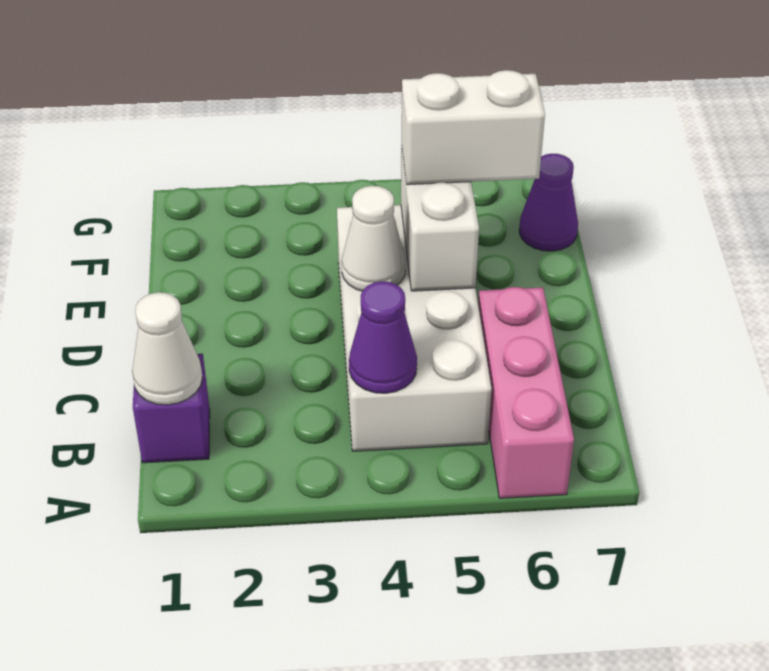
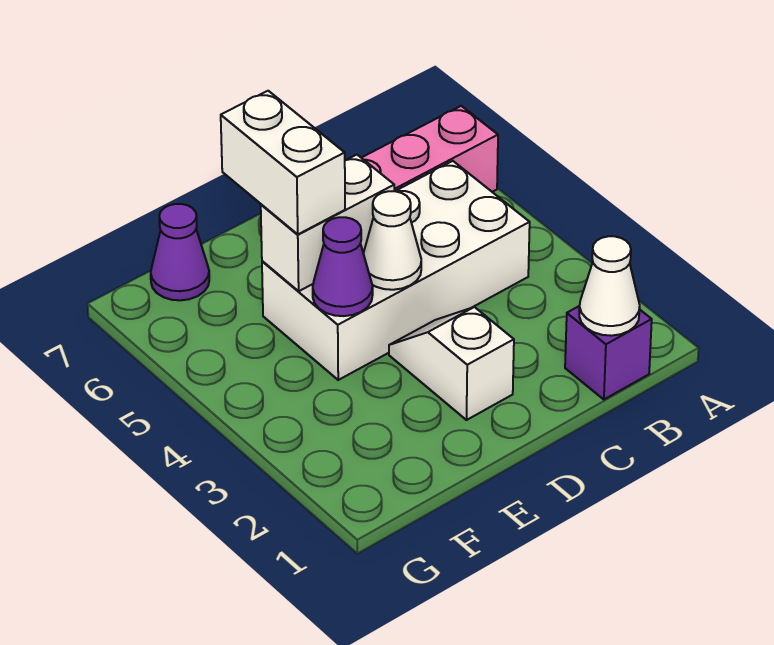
purple 1x1 cone [349,281,417,393] -> purple 1x1 cone moved to [313,217,373,316]
none -> white 1x2 slope [389,307,514,420]

